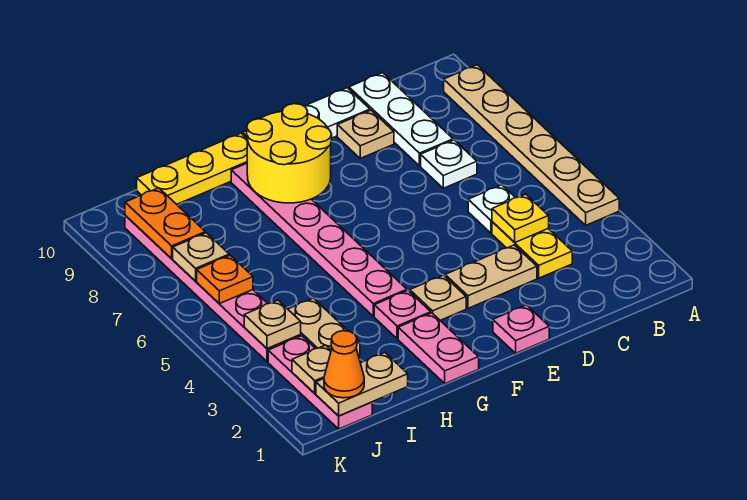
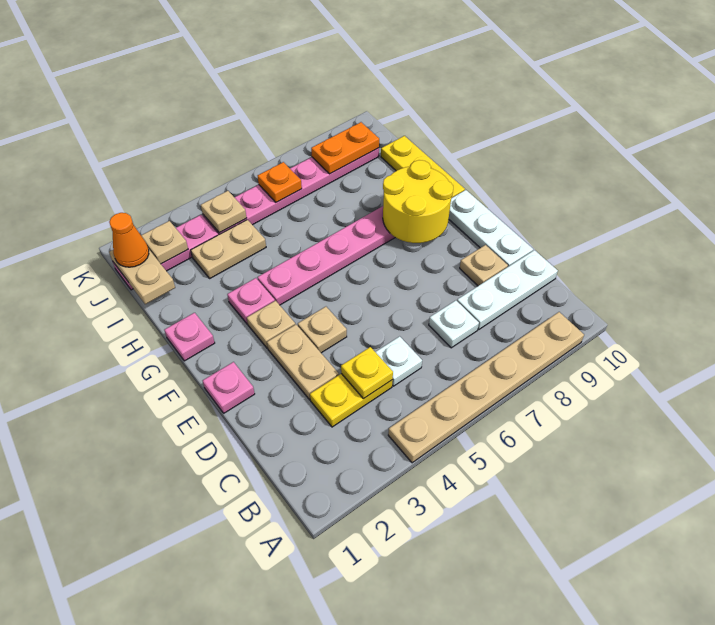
pink 1x2 plate [398,313,479,384] -> pink 1x1 plate [165,313,215,361]
tan 1x1 plate [173,233,229,281] -> tan 1x1 plate moved to [298,307,347,353]

